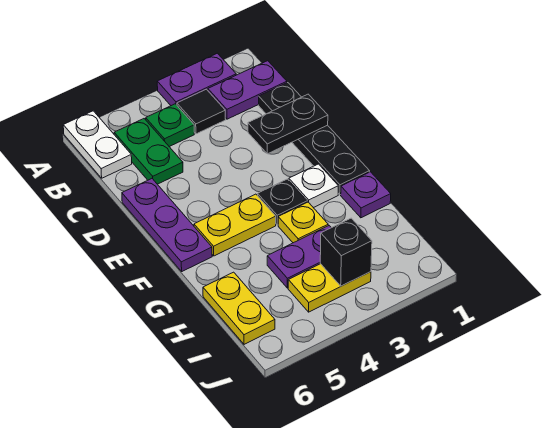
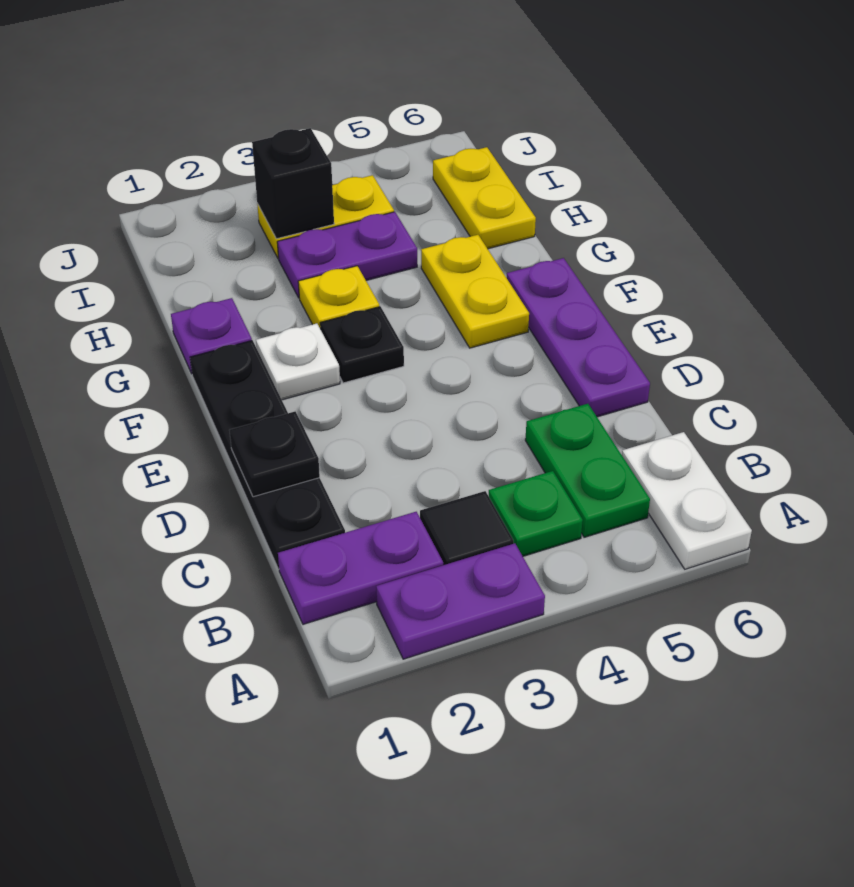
black 1x2 plate [248,94,328,154] -> black 1x1 plate [230,412,320,497]
yellow 1x2 plate [194,194,276,256] -> yellow 1x2 plate turned to [421,235,529,348]

